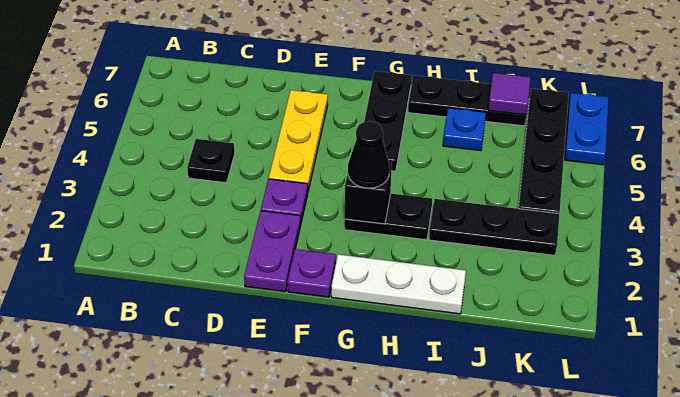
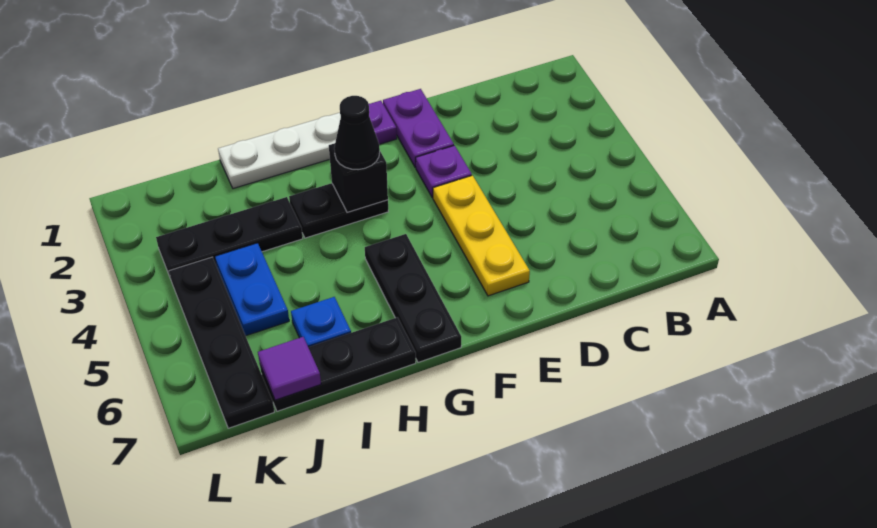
black 1x1 plate [187,139,235,183] -> none
blue 1x2 plate [565,93,609,165] -> blue 1x2 plate moved to [215,243,289,336]

